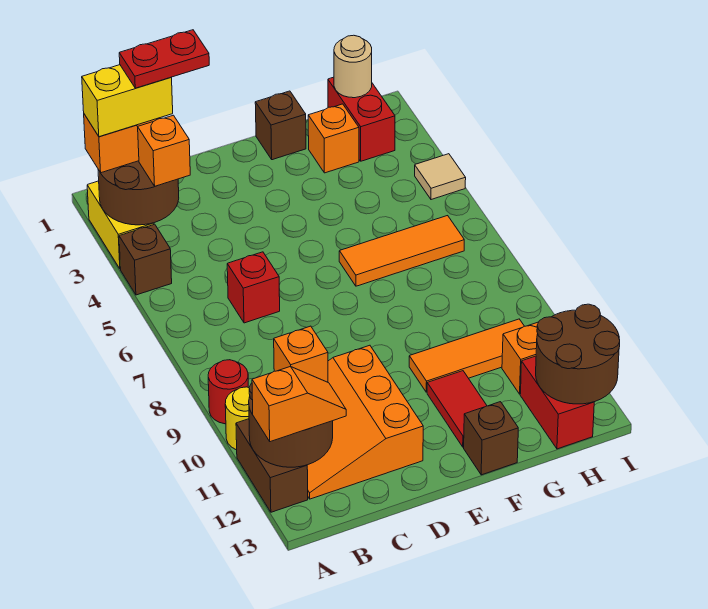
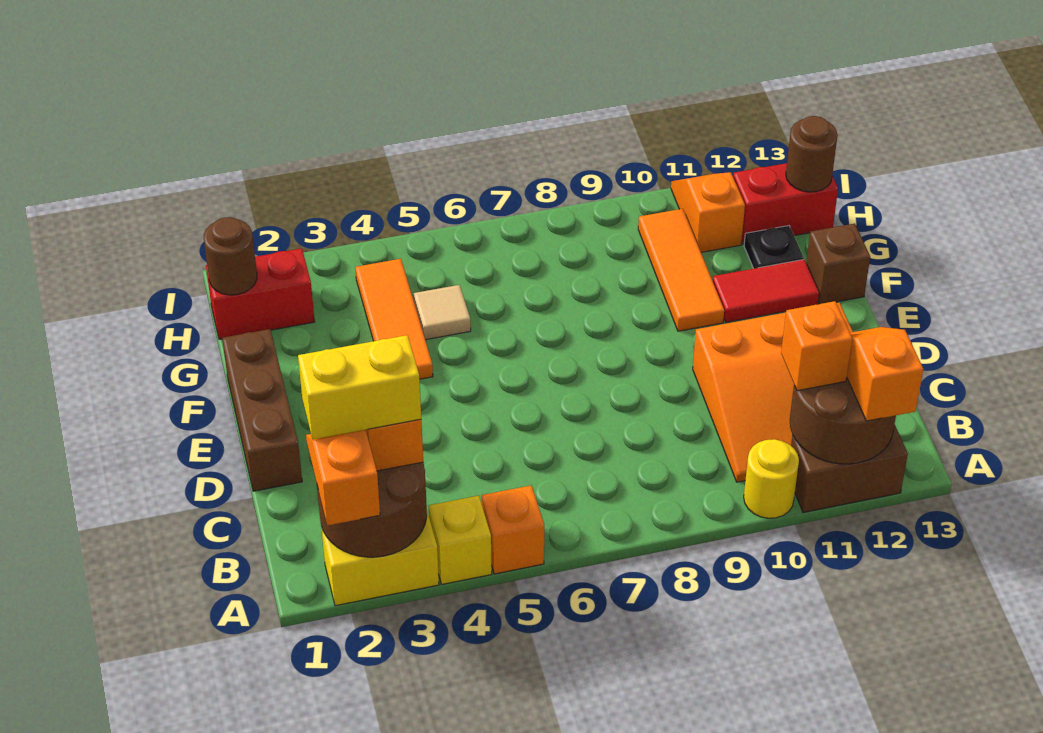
yellow 1x2 brick [82,65,173,137] -> yellow 1x2 brick turned to [298,335,421,439]
brown 1x1 brick [119,224,172,295] -> yellow 1x1 brick [429,496,492,584]
red 1x1 round brick [208,360,248,424] -> none
red 1x2 plate [119,30,209,88] -> none
red 1x1 brick [227,252,280,323] -> none
brown 1x1 brick [255,91,306,160] -> brown 1x3 brick [222,329,302,491]
orange 1x3 tile [339,216,464,286] -> orange 1x3 tile moved to [355,259,433,379]
orange 1x1 brick [308,104,359,173] -> orange 1x1 brick moved to [482,485,544,574]
none -> black 1x1 plate [744,226,804,269]
tan 1x1 round brick [334,35,372,98] -> brown 1x1 round brick [204,217,257,295]
brown 2x2 round brick [536,304,620,404] -> brown 1x1 round brick [786,116,837,192]
tan 1x1 tile [415,154,466,200] -> tan 1x1 tile moved to [414,285,471,340]

